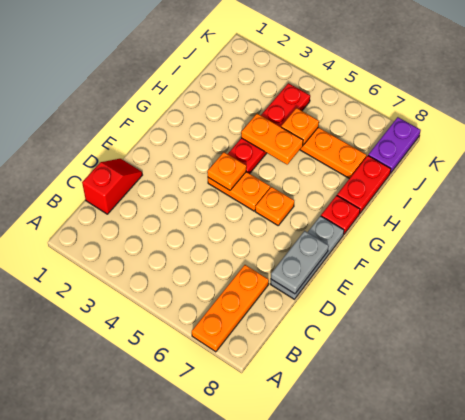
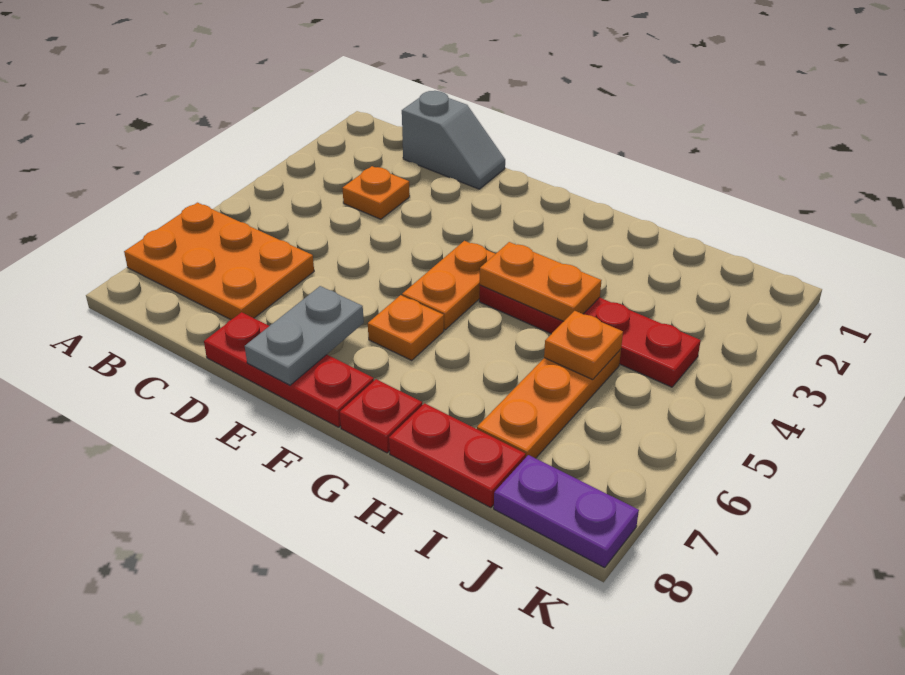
orange 1x3 plate [192,265,269,352] -> orange 2x3 plate [124,203,314,320]
red 1x2 slope [82,159,142,214] -> grey 1x2 slope [402,91,505,189]
grey 1x3 plate [271,216,344,299] -> red 1x3 plate [204,312,374,427]
grey 1x2 plate [271,231,329,294] -> grey 1x2 plate turned to [245,286,364,385]
orange 1x1 plate [208,152,246,190] -> orange 1x1 plate moved to [342,166,410,219]
orange 1x2 plate [241,114,303,164] -> orange 1x2 plate turned to [480,242,602,321]

